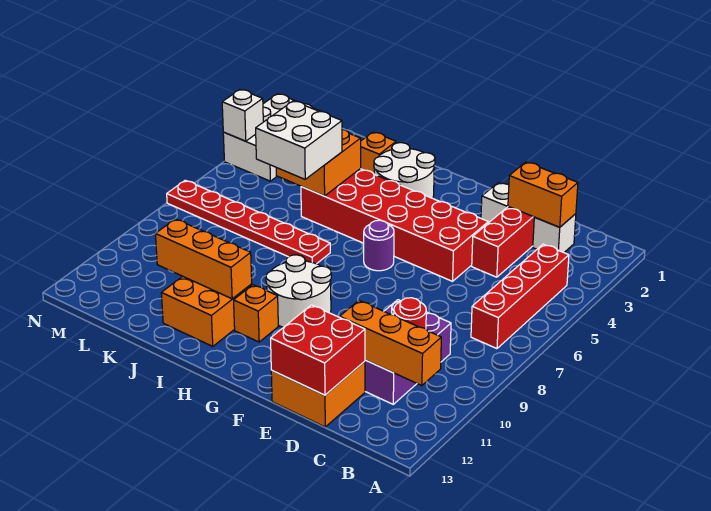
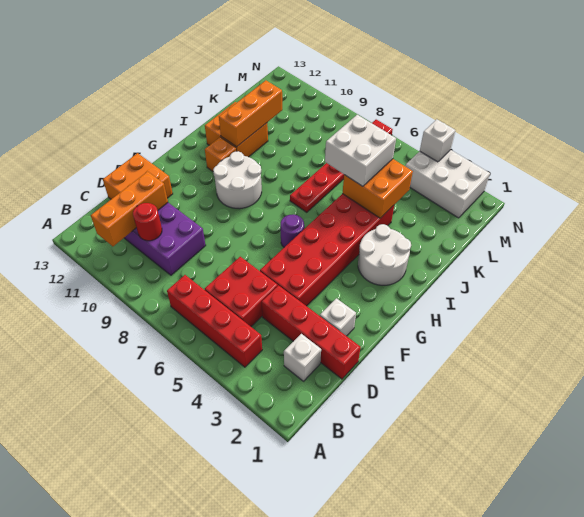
orange 1x2 brick [508,162,578,227] -> none
red 2x2 brick [271,305,365,395] -> red 2x2 brick moved to [205,257,278,326]
orange 1x1 brick [361,132,396,174] -> none

